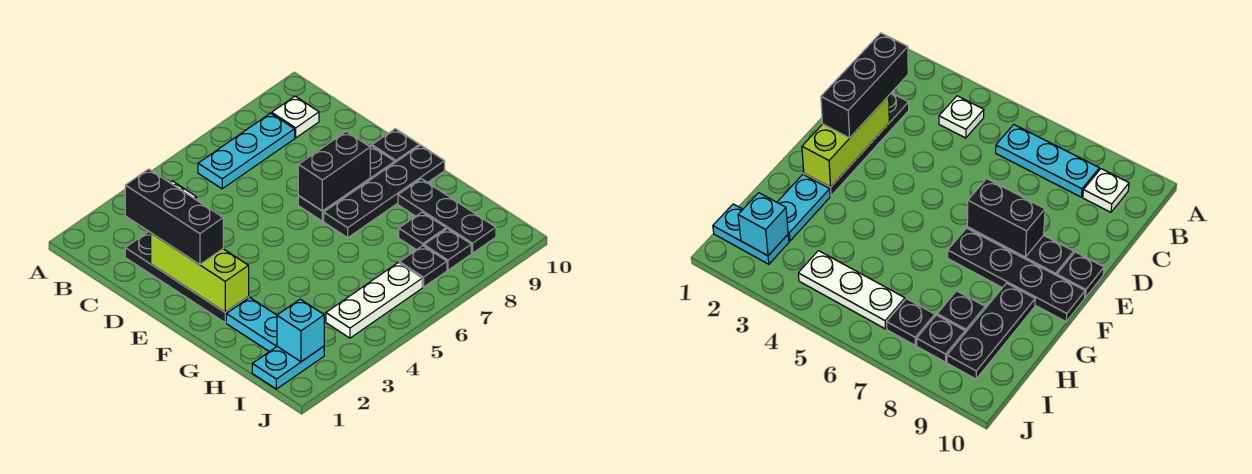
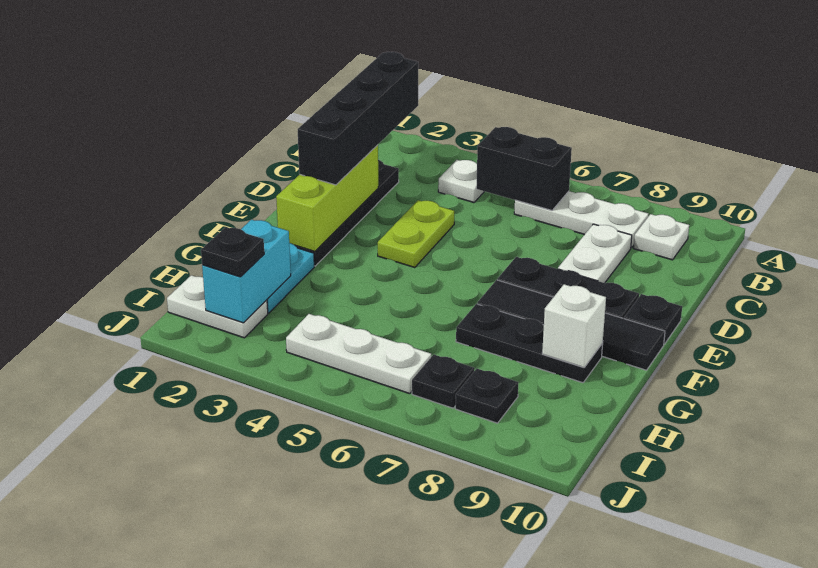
cyan 1x3 plate [198,113,295,189] -> white 1x3 plate [514,191,648,248]
black 1x3 brick [125,169,223,265] -> black 1x4 brick [298,52,418,185]
none -> white 1x2 plate [558,224,632,283]
none -> lime 1x2 plate [378,200,454,268]
black 1x2 brick [298,131,370,211] -> black 1x2 brick moved to [476,127,572,210]
black 1x4 plate [324,145,445,238] -> black 1x4 tile [477,280,665,370]
black 1x3 plate [398,179,496,253] -> black 1x3 plate turned to [456,304,603,383]
none -> white 1x1 brick [542,284,606,367]
black 1x1 plate [399,212,446,250] -> black 1x1 plate moved to [201,227,264,277]
cyan 1x2 plate [252,346,324,389] -> white 1x2 plate [167,275,268,338]
cyan 1x1 brick [277,299,324,362] -> cyan 1x2 brick [202,220,291,323]

